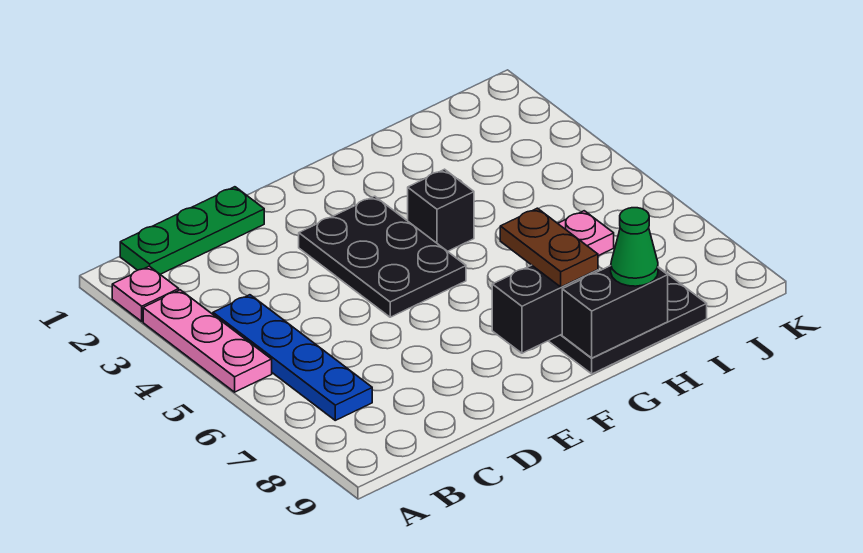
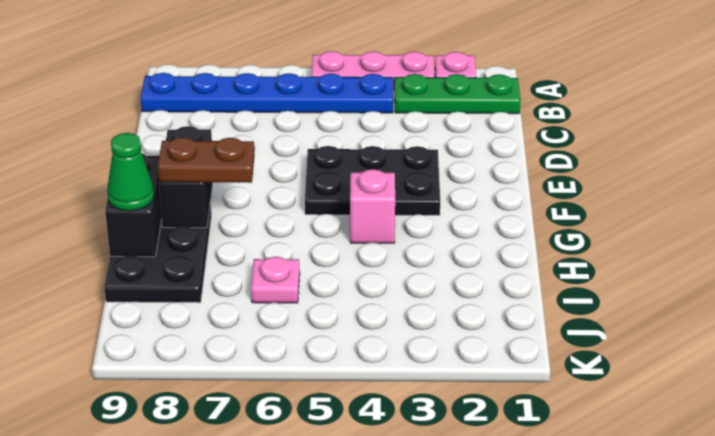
green 1x3 plate [120,187,264,274] -> green 1x3 plate turned to [395,74,521,114]
blue 1x4 plate [213,295,372,420] -> blue 1x6 plate [141,73,393,113]
black 1x1 brick [408,169,474,251] -> pink 1x1 brick [350,169,395,243]

